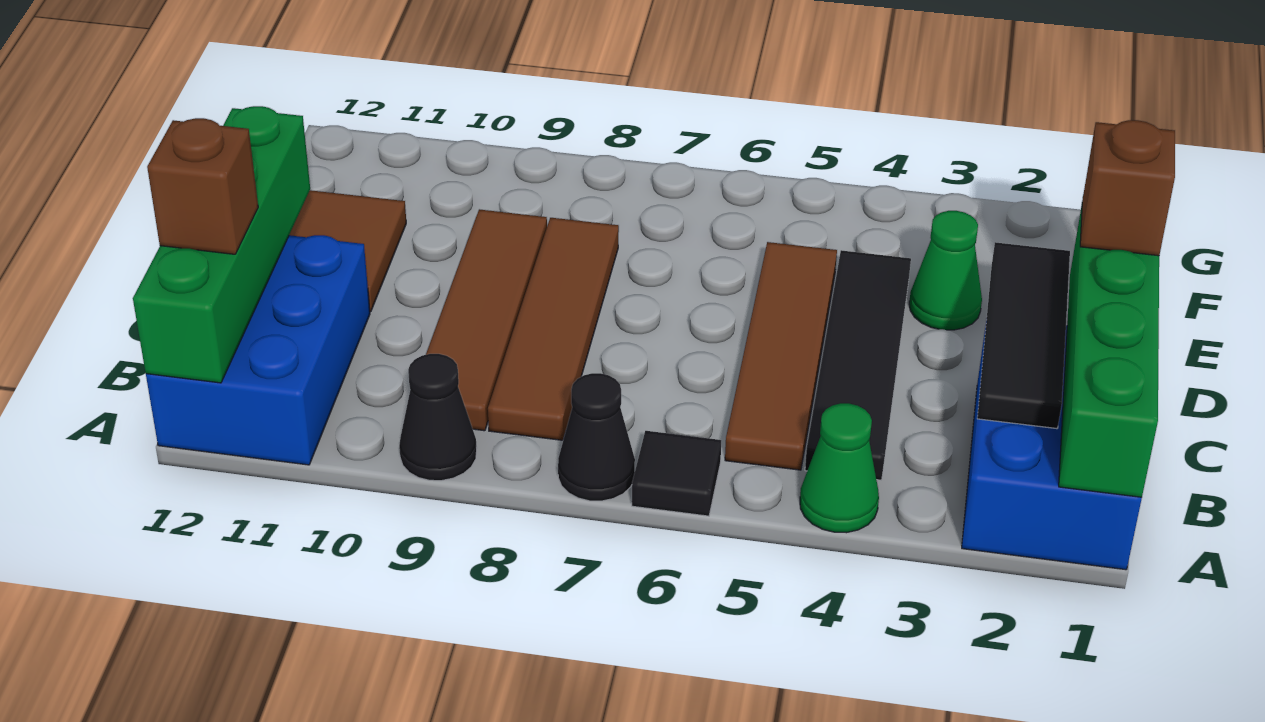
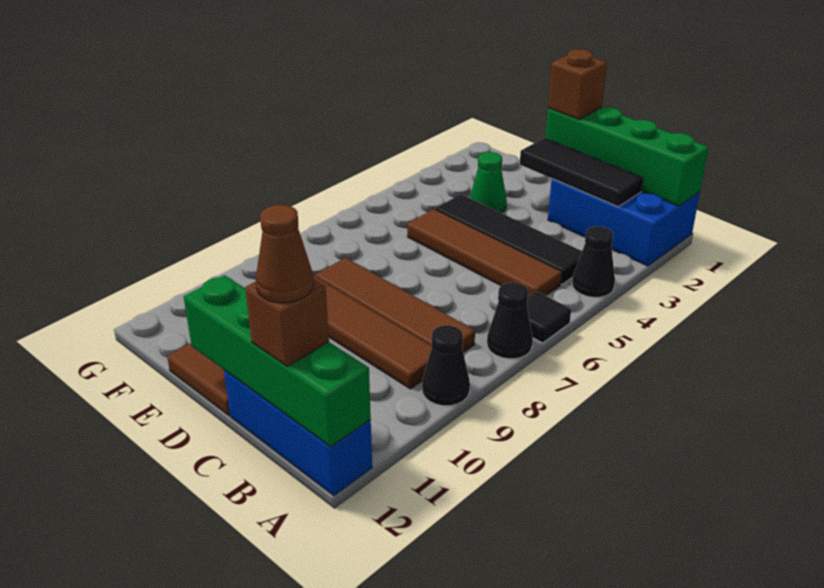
green 1x1 cone [800,403,879,533] -> black 1x1 cone [572,226,615,297]
blue 2x3 brick [146,235,370,465] -> blue 1x3 brick [224,370,372,496]
none -> brown 1x1 cone [256,205,314,303]

